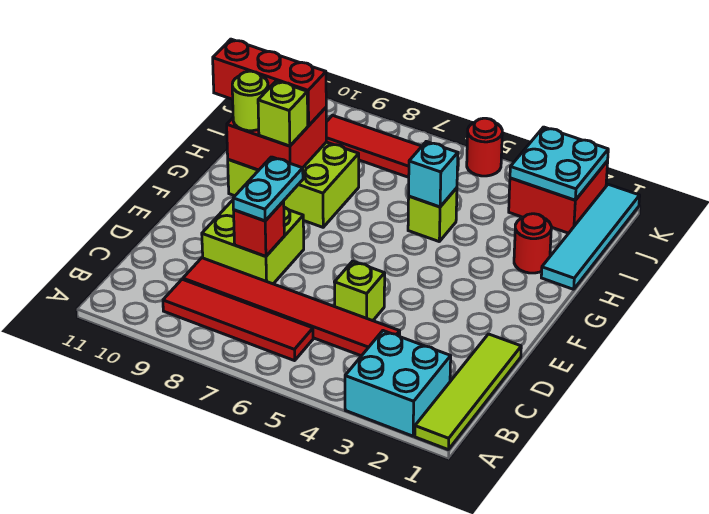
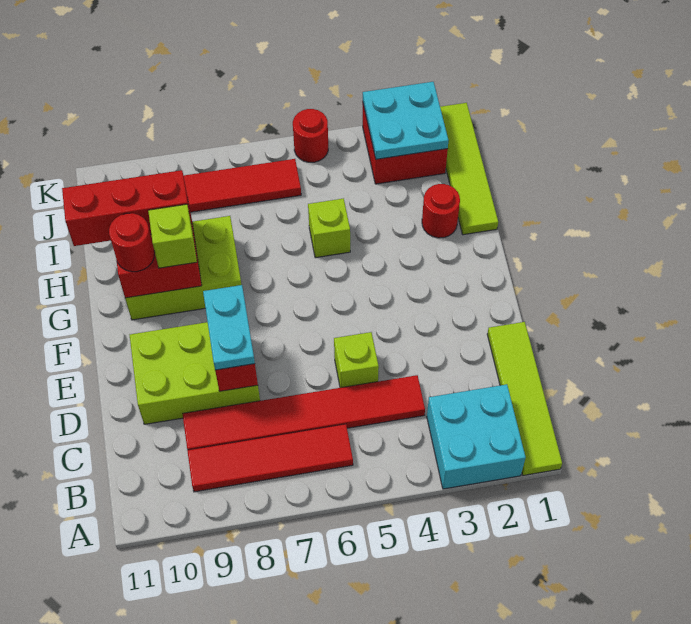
lime 2x2 brick [202,200,304,284] -> lime 2x3 brick [130,322,260,424]
lime 1x1 round brick [232,71,268,131] -> red 1x1 round brick [109,213,155,272]
cyan 1x4 tile [541,184,640,289] -> lime 1x4 tile [440,103,498,235]
cyan 1x1 brick [409,142,458,207] -> none

